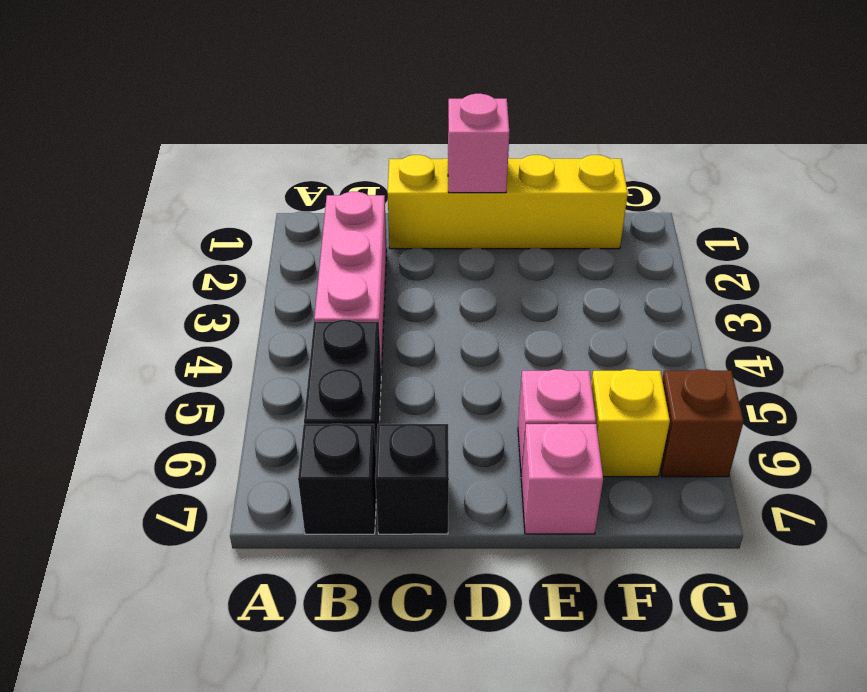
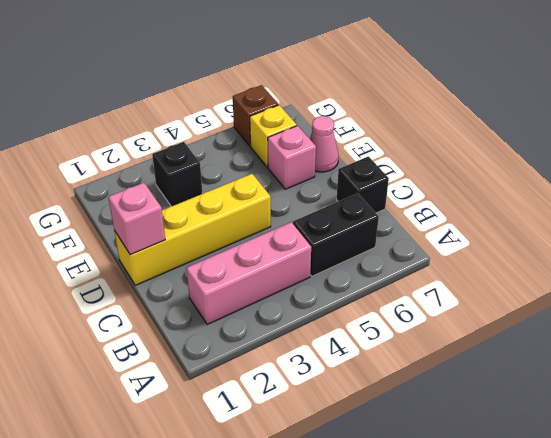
black 1x1 brick [298,424,376,534] -> black 1x1 brick moved to [152,142,203,206]
yellow 1x4 brick [388,155,628,249] -> yellow 1x4 brick turned to [114,174,271,285]
pink 1x1 brick [521,424,603,534] -> pink 1x1 cone [310,116,339,172]

